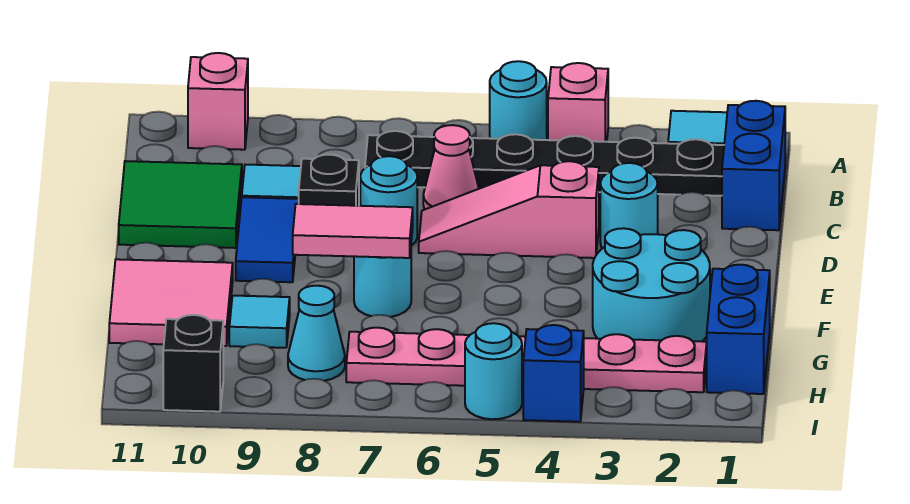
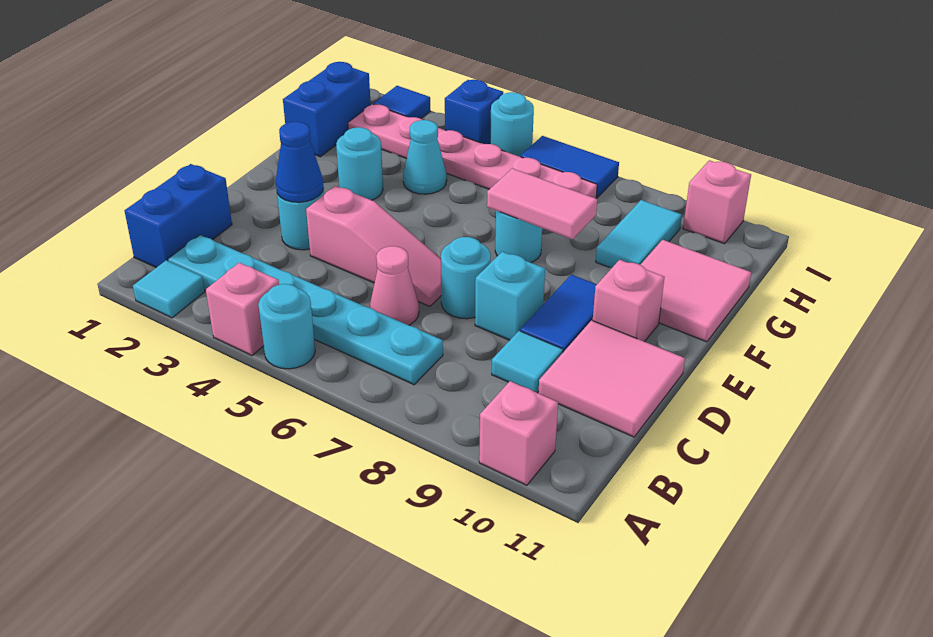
black 1x6 plate [365,131,724,196] -> cyan 1x6 plate [168,235,443,385]
green 2x2 tile [119,161,242,248] -> pink 2x2 tile [538,320,685,437]
none -> blue 1x1 cone [276,122,324,202]
black 1x1 brick [299,155,359,206] -> cyan 1x1 brick [475,252,545,340]
none -> pink 1x1 brick [593,260,665,342]
cyan 2x2 round brick [593,228,710,342] -> cyan 1x1 round brick [336,127,383,200]
cyan 1x1 tile [229,296,290,348] -> cyan 1x2 tile [596,200,682,268]
cyan 1x1 cone [288,286,345,381] -> cyan 1x1 cone moved to [403,120,447,194]
none -> blue 1x1 tile [373,86,430,119]
none -> blue 1x2 tile [521,136,619,198]
black 1x1 brick [163,315,223,412] -> pink 1x1 brick [683,160,751,244]

